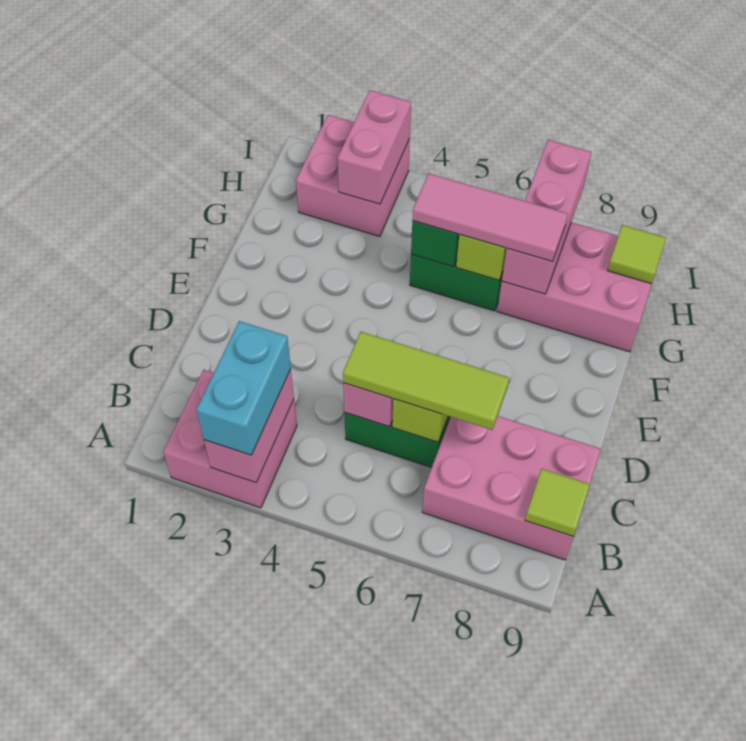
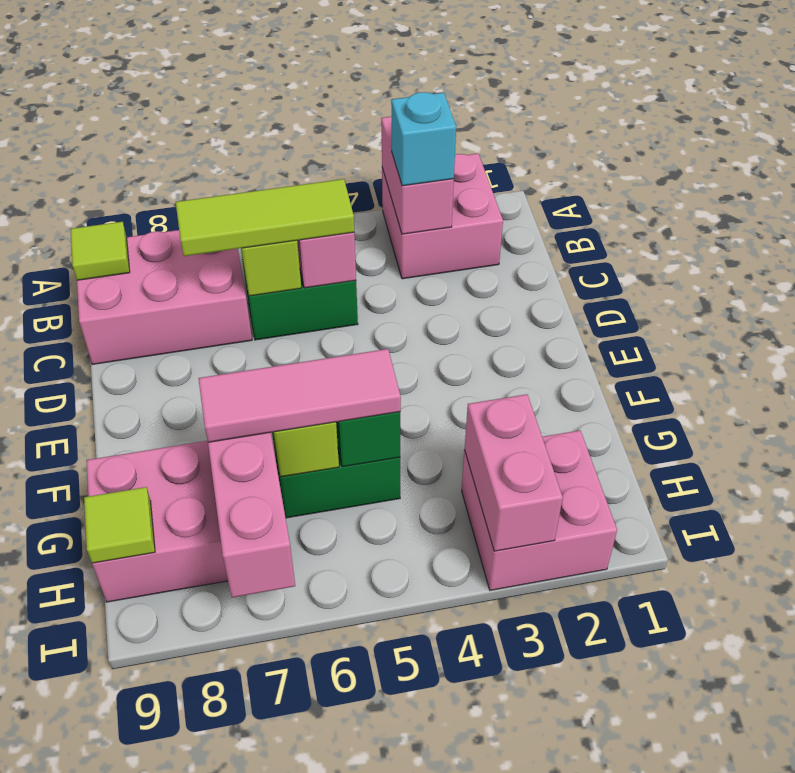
cyan 1x2 brick [196,321,291,455] -> cyan 1x1 brick [391,92,456,186]

